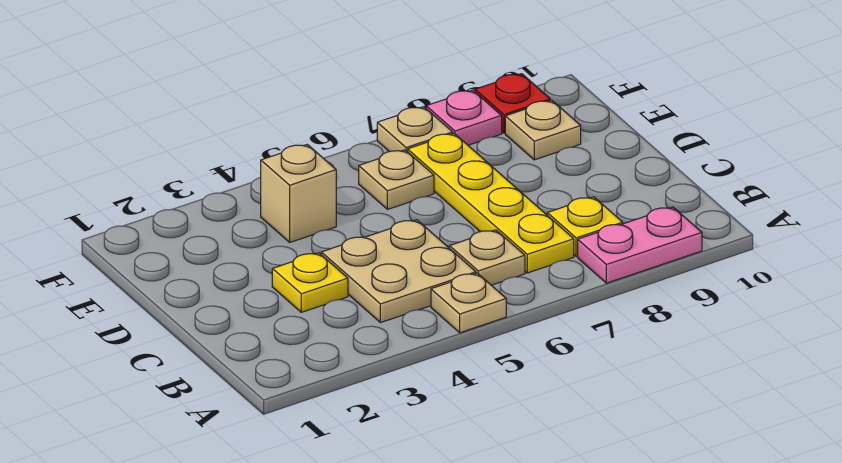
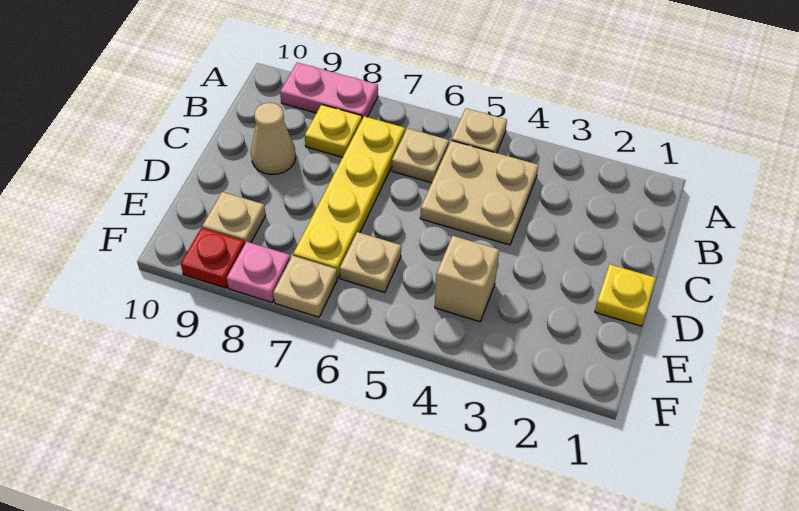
yellow 1x1 plate [272,253,348,312] -> yellow 1x1 plate moved to [595,264,656,326]
none -> tan 1x1 cone [251,103,296,175]

